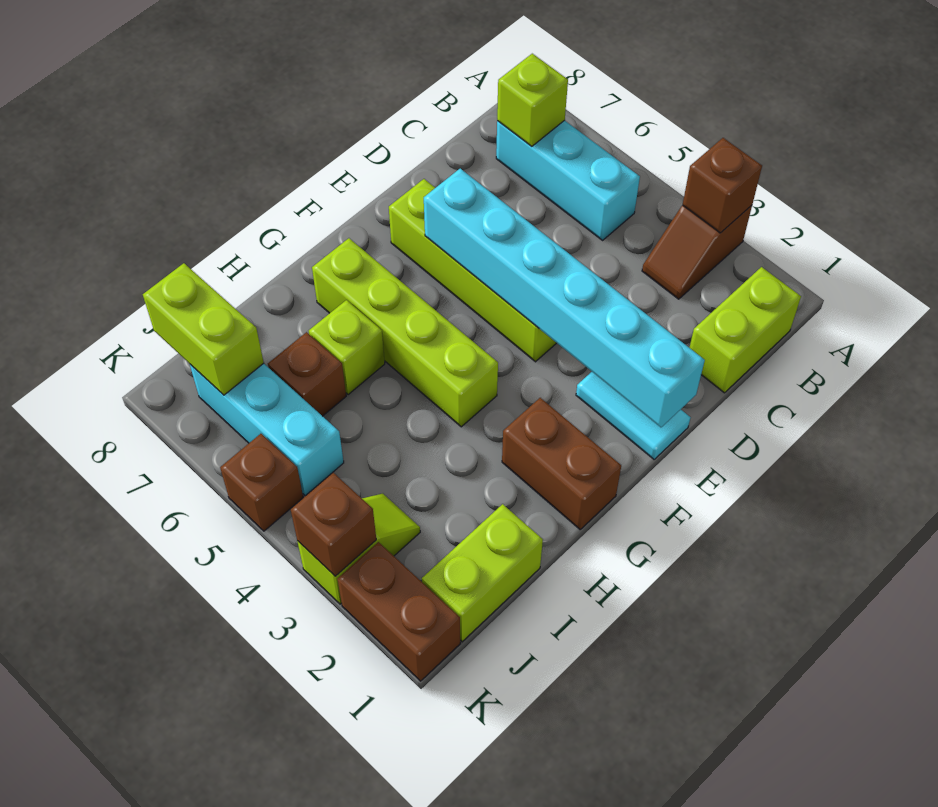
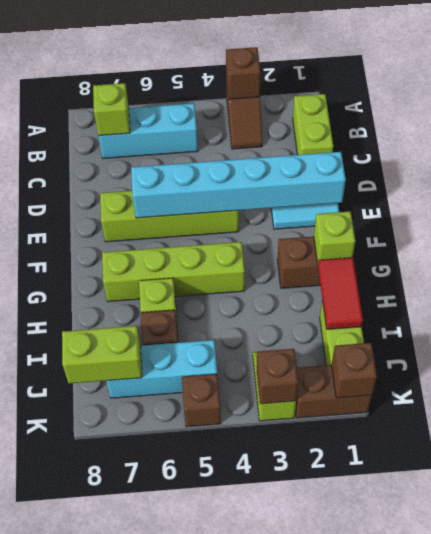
none -> lime 1x1 brick [314,211,355,263]
none -> red 1x2 tile [318,257,363,329]
none -> brown 1x1 brick [331,343,377,398]

